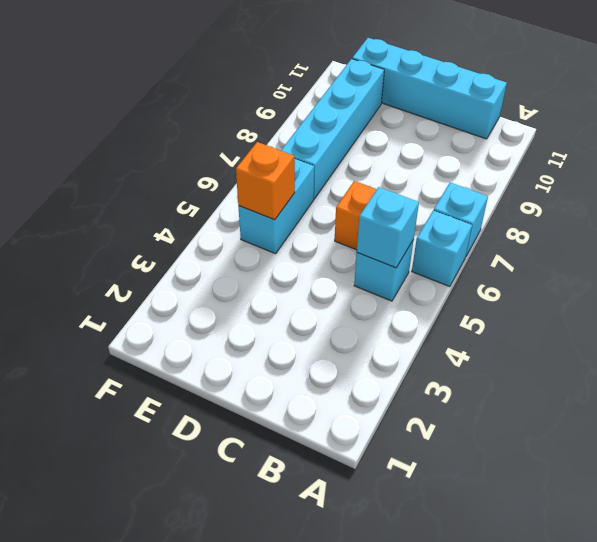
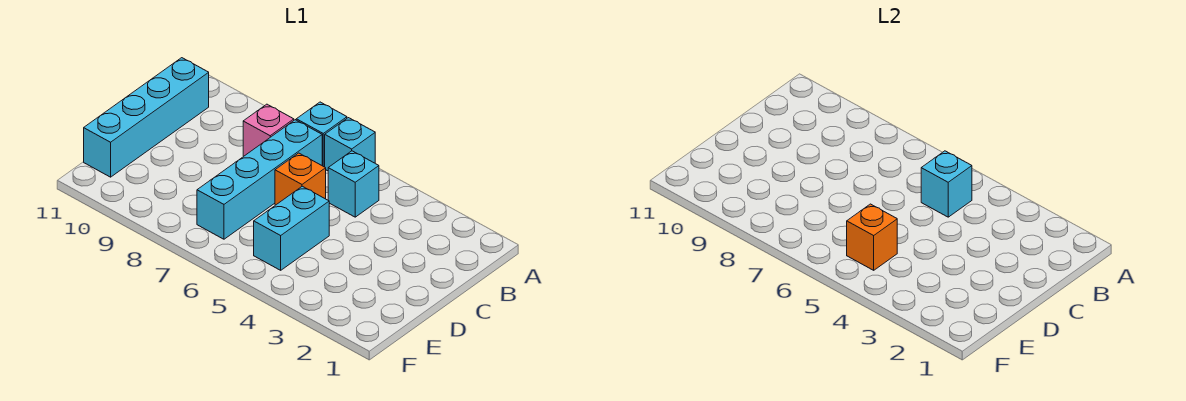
none -> pink 1x1 brick [243,104,294,156]
cyan 1x2 brick [238,158,314,254] -> cyan 1x2 brick turned to [254,186,329,270]
cyan 1x4 brick [281,59,384,199] -> cyan 1x4 brick turned to [197,120,322,239]

